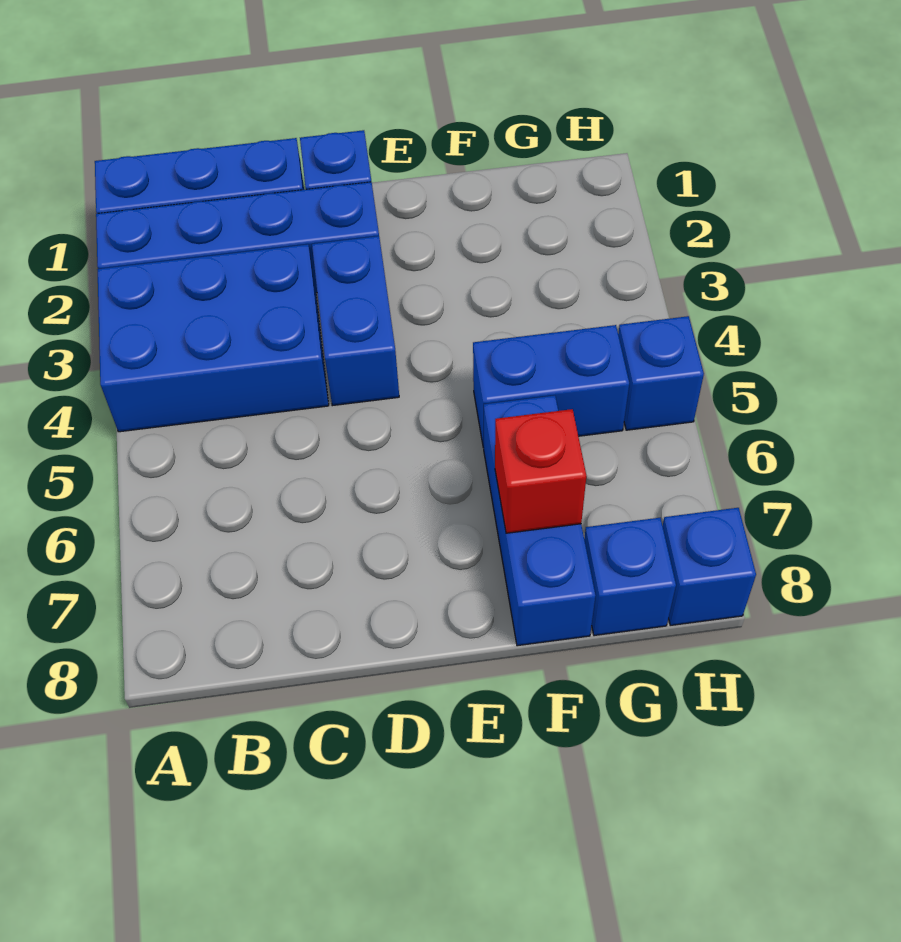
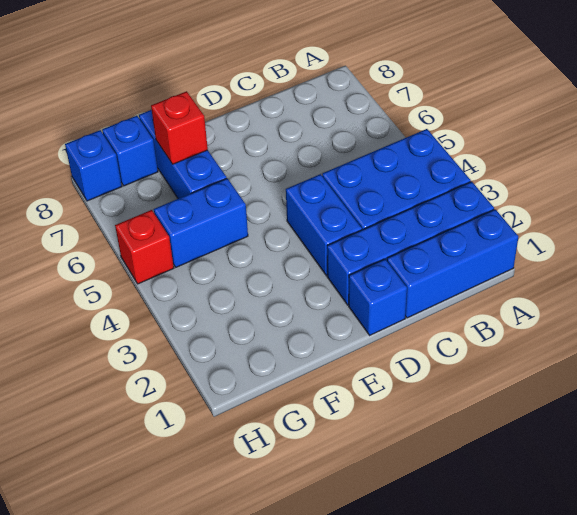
blue 1x1 brick [618,316,704,430] -> red 1x1 brick [115,210,174,284]

